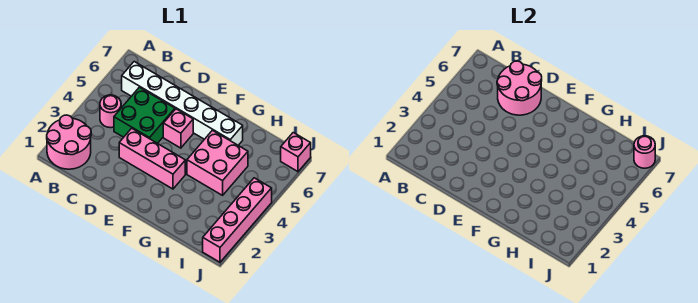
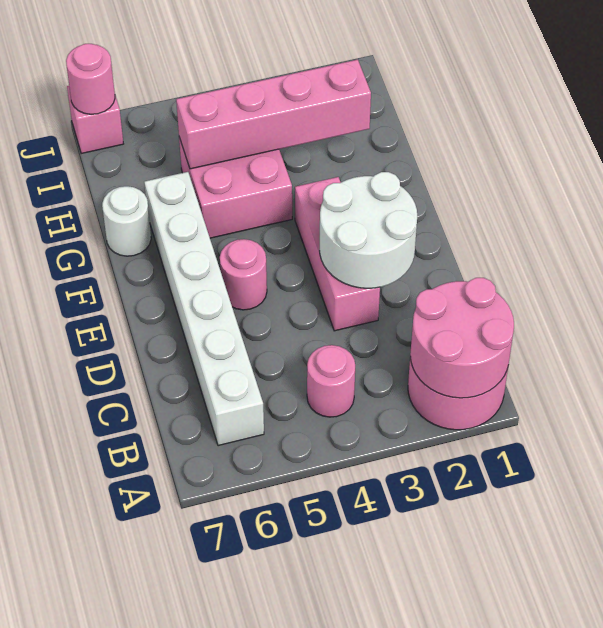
green 2x2 brick [114,87,175,143] -> none
pink 2x2 round brick [497,61,542,115] -> pink 2x2 round brick moved to [410,278,514,398]
none -> white 2x2 round brick [320,172,417,288]
pink 1x1 brick [163,109,193,148] -> pink 1x1 round brick [220,239,267,310]
none -> white 1x1 round brick [102,186,151,256]
pink 1x4 brick [203,178,272,262] -> pink 1x4 brick moved to [176,60,371,169]

